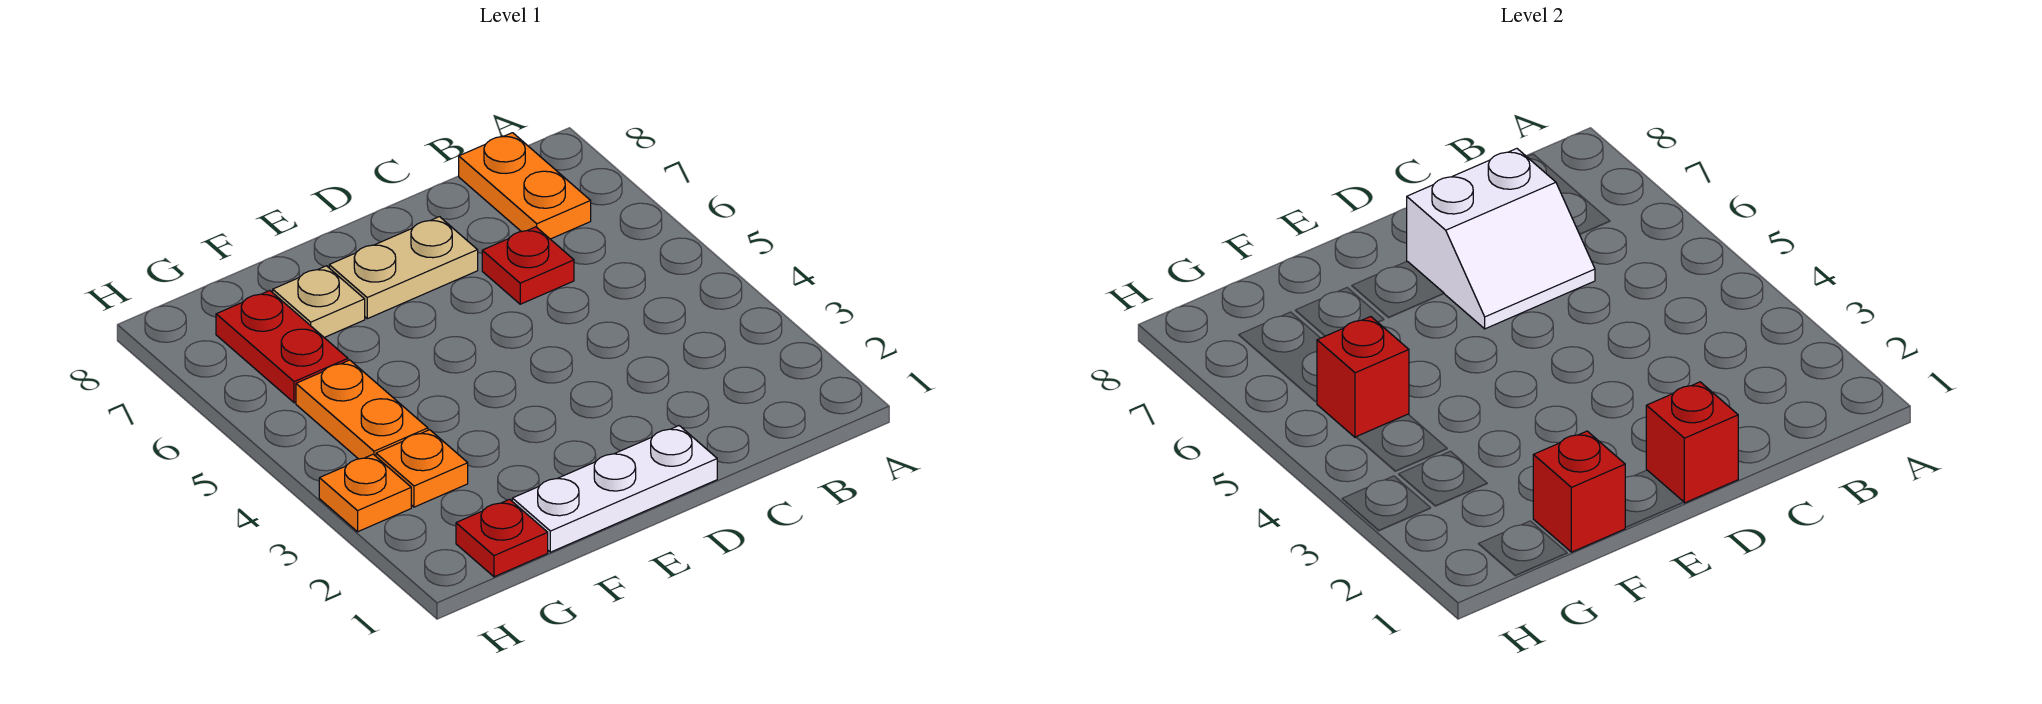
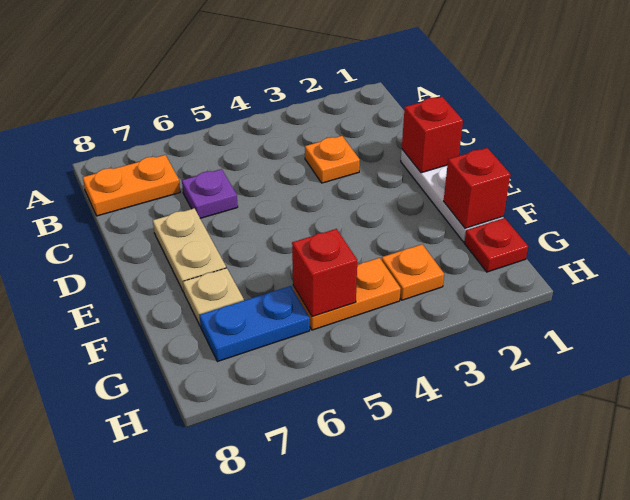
red 1x1 plate [482,227,574,304] -> purple 1x1 plate [182,169,238,218]
white 2x2 slope [1407,149,1595,329] -> none
red 1x2 plate [216,291,348,403] -> blue 1x2 plate [200,286,310,362]
orange 1x1 plate [319,454,411,532] -> orange 1x1 plate moved to [305,136,360,183]

